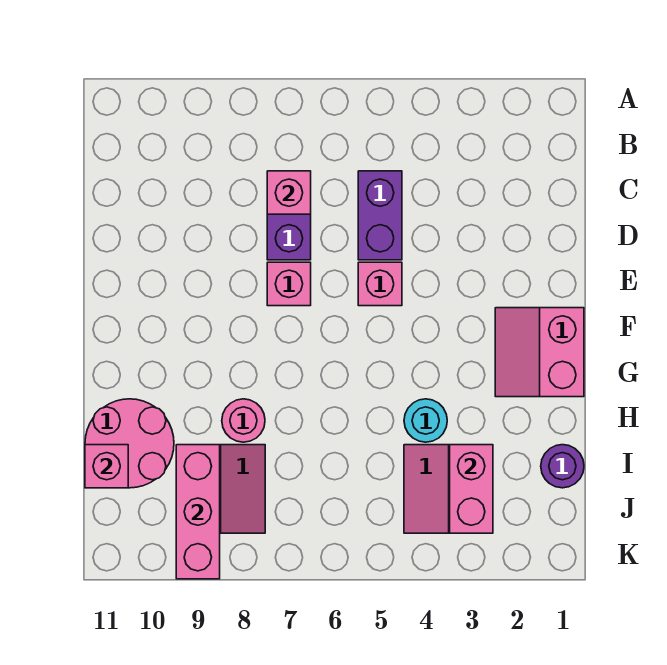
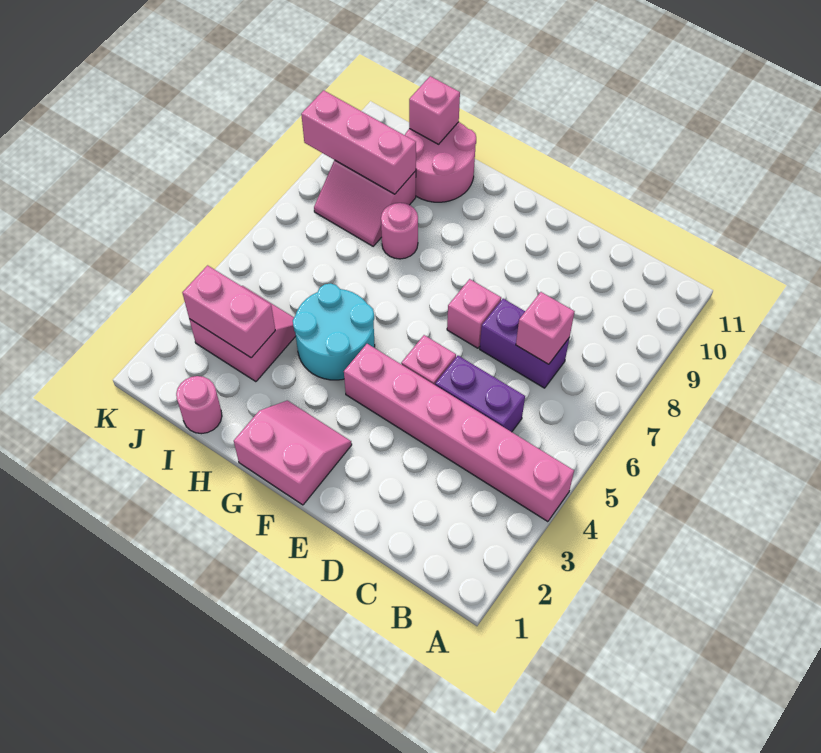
none -> pink 1x6 brick [344,344,574,522]
cyan 1x1 round brick [404,399,447,442] -> cyan 2x2 round brick [293,283,375,380]
purple 1x1 round brick [541,445,584,488] -> pink 1x1 round brick [176,376,222,434]

